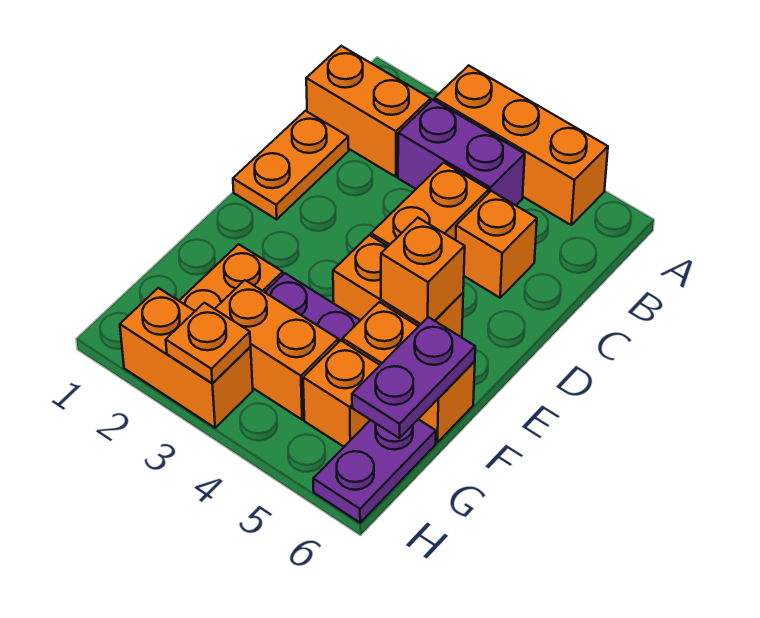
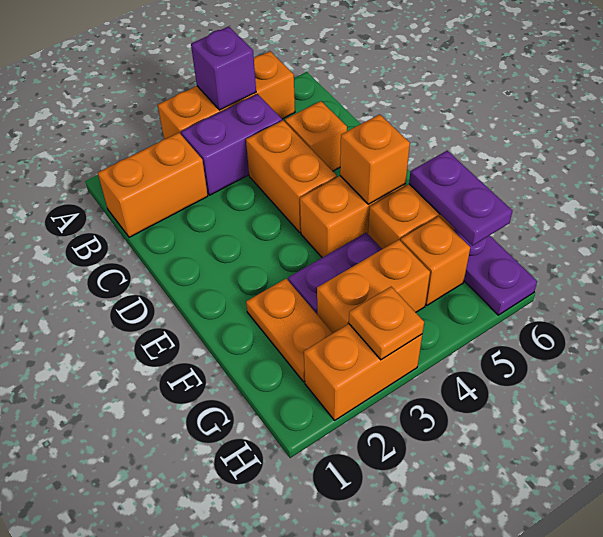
none -> purple 1x1 brick [191,26,256,110]
orange 1x2 plate [233,111,349,219] -> none

